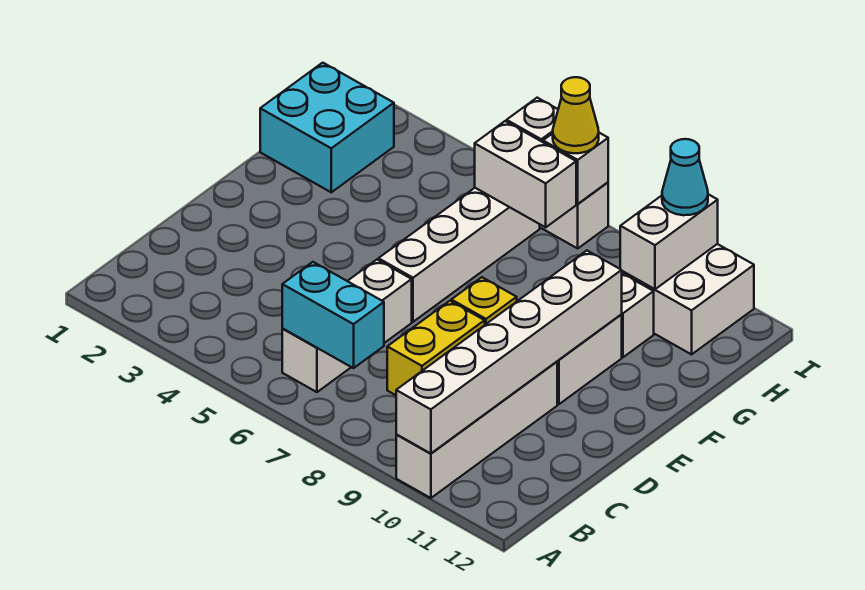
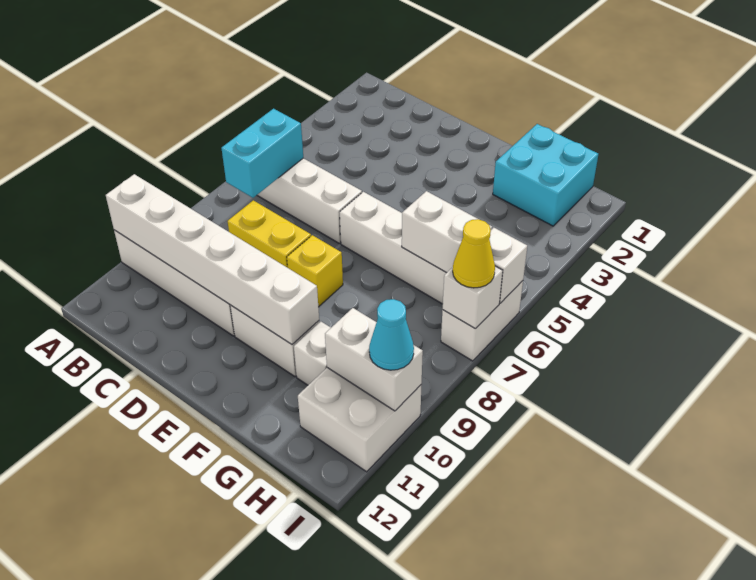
white 1x2 brick [475,121,576,227] -> white 1x2 brick turned to [402,191,492,273]

